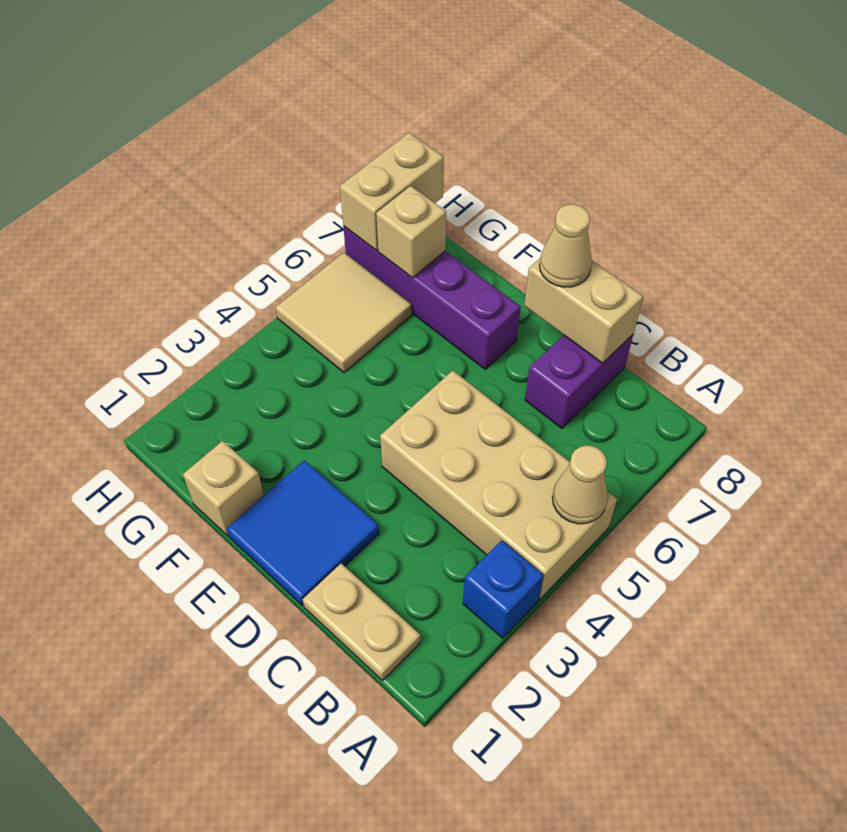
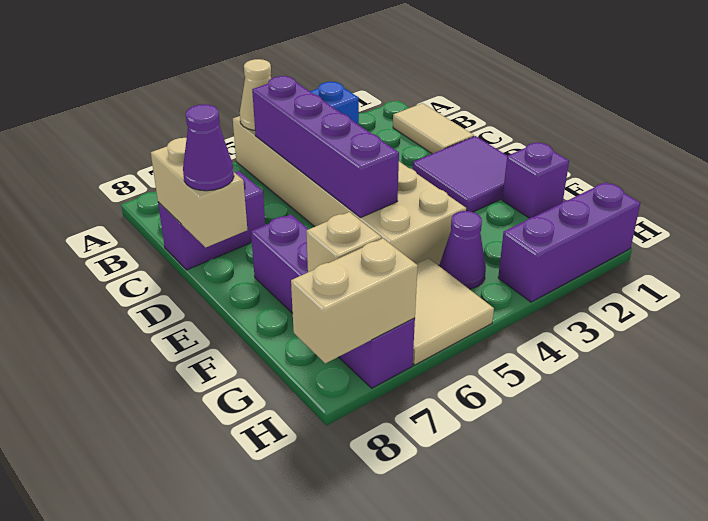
tan 2x4 brick [380,371,617,600] -> tan 2x6 brick [233,116,466,266]
tan 1x2 plate [303,563,420,680] -> tan 1x2 tile [393,103,474,154]
none -> purple 1x4 brick [252,76,399,218]
blue 2x2 tile [226,460,379,606] -> purple 2x2 tile [413,136,507,212]
tan 1x1 cone [540,204,592,287] -> purple 1x1 cone [183,104,234,191]
tan 1x1 brick [183,441,264,536] -> purple 1x1 brick [502,143,569,218]
none -> purple 1x1 cone [440,211,486,289]
none -> purple 1x3 brick [498,182,640,302]

